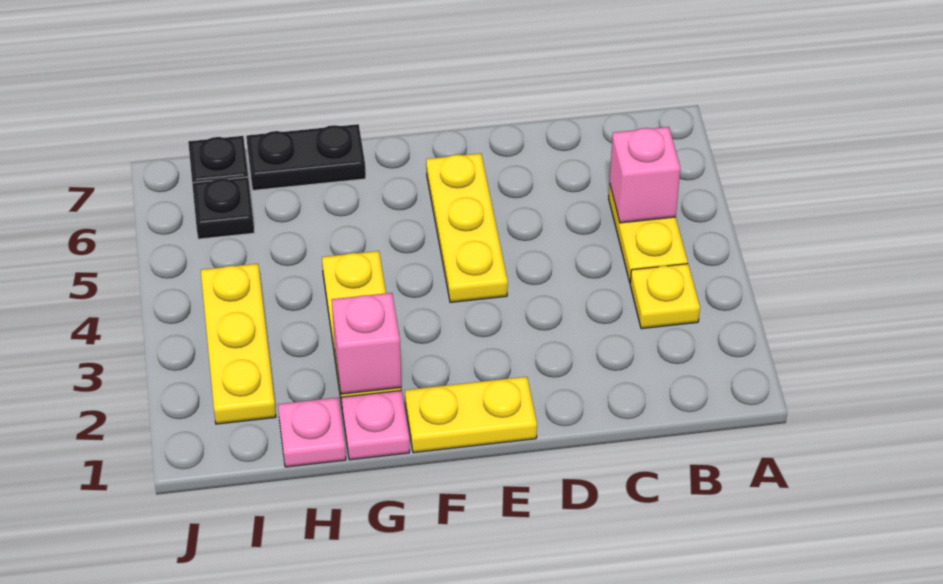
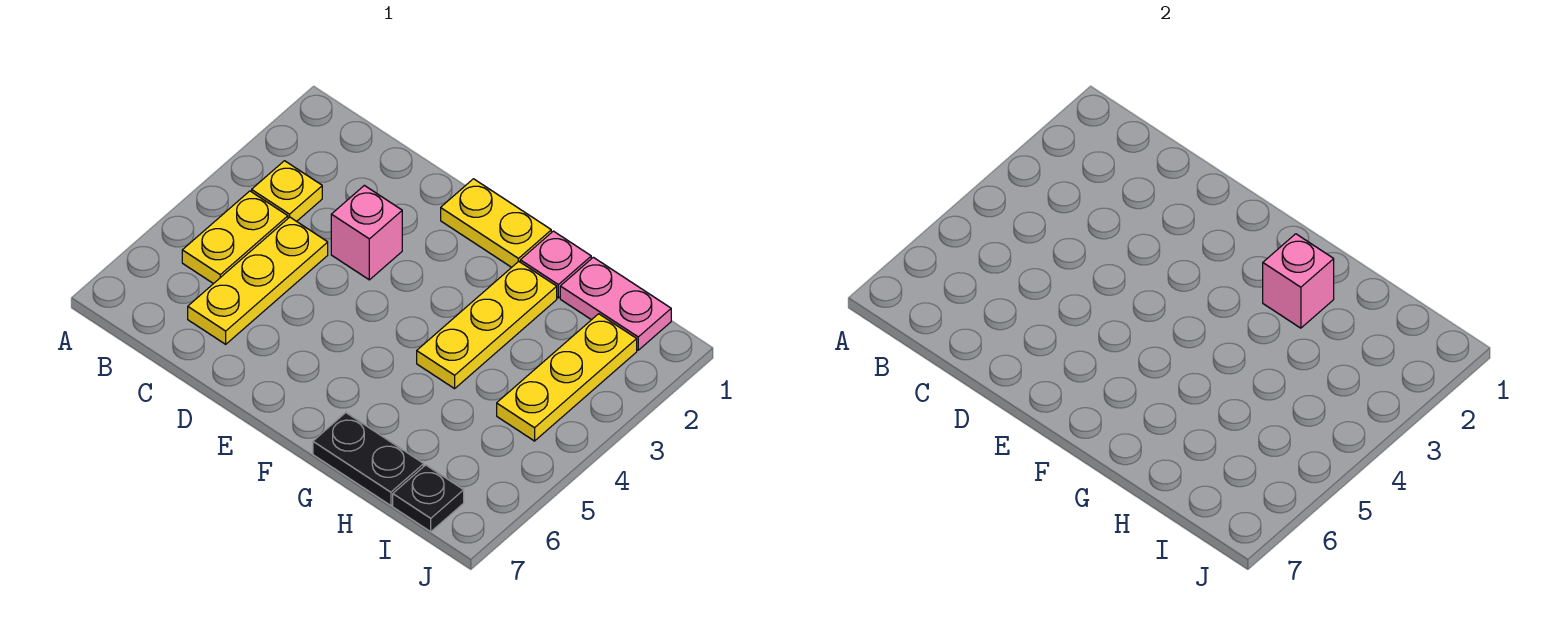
pink 1x1 brick [610,127,680,223] -> pink 1x1 brick moved to [331,185,402,280]
yellow 1x3 plate [426,153,508,302] -> yellow 1x3 plate moved to [188,217,328,344]
pink 1x1 plate [278,398,346,467] -> pink 1x2 plate [560,257,671,350]
black 1x1 plate [192,177,254,239] -> none

